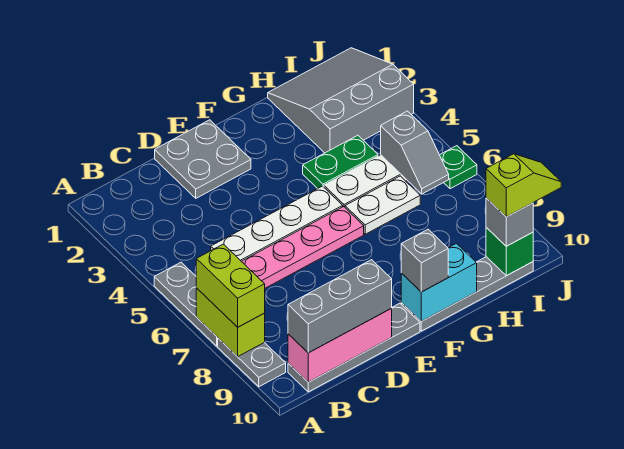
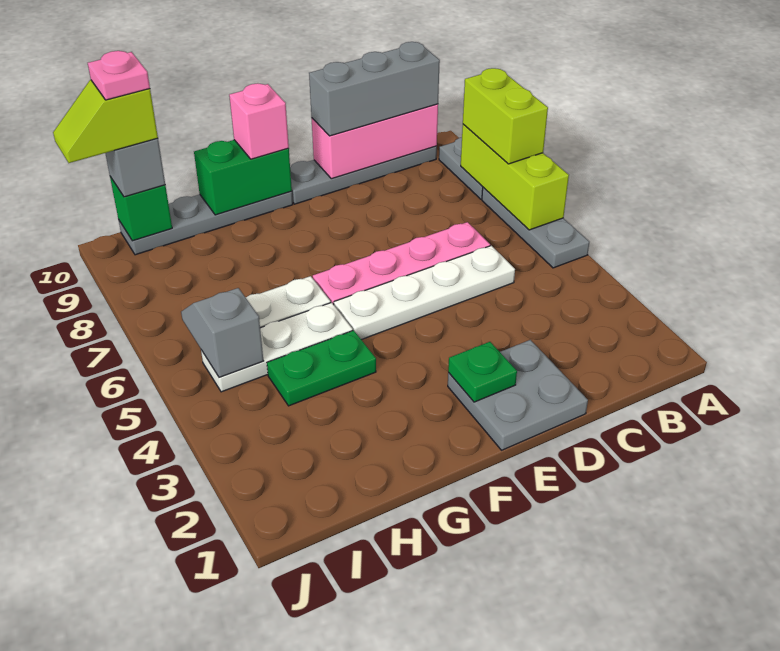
lime 1x2 brick [196,288,265,357] -> lime 1x3 brick [461,124,569,230]
cyan 1x2 brick [401,243,477,321] -> green 1x2 brick [194,140,292,215]
grey 1x1 brick [401,229,448,292] -> pink 1x1 brick [229,83,289,159]
grey 3x3 slope [268,48,414,153] -> none
none -> pink 1x1 plate [88,51,150,100]
green 1x1 plate [440,146,477,189] -> green 1x1 plate moved to [448,342,517,402]

